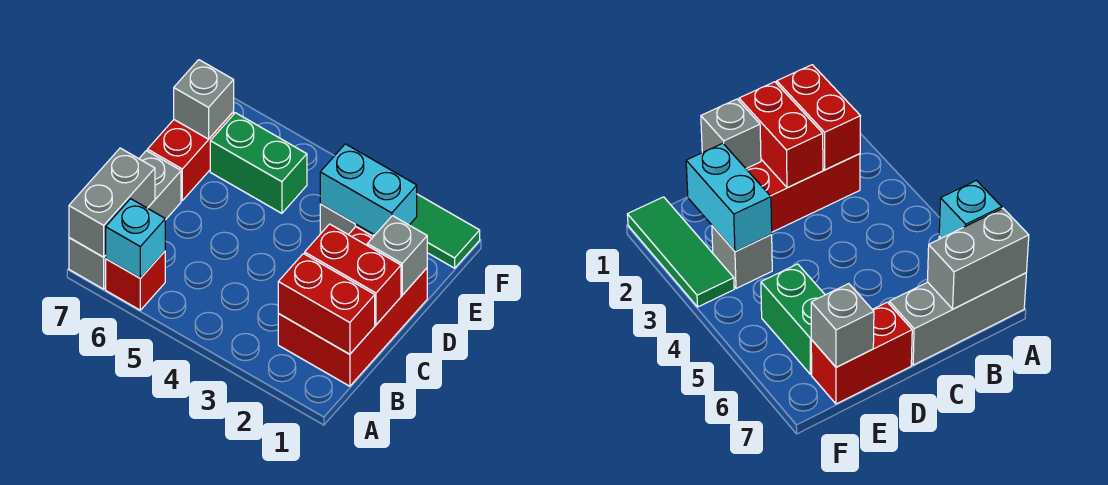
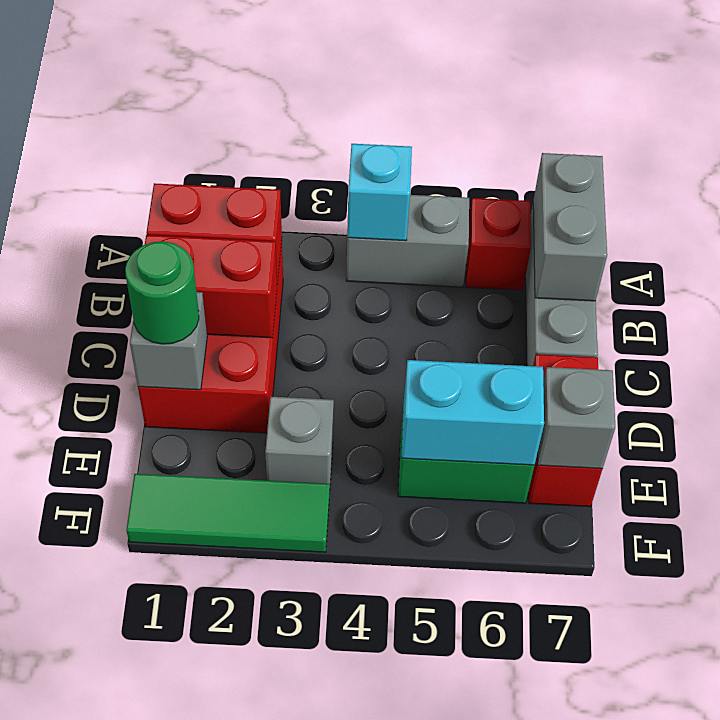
none -> grey 1x2 brick [346,195,469,287]
cyan 1x1 brick [105,199,165,278] -> cyan 1x1 brick moved to [347,144,412,241]
none -> green 1x1 round brick [125,241,199,344]
cyan 1x2 brick [320,144,417,235] -> cyan 1x2 brick moved to [401,360,544,465]

